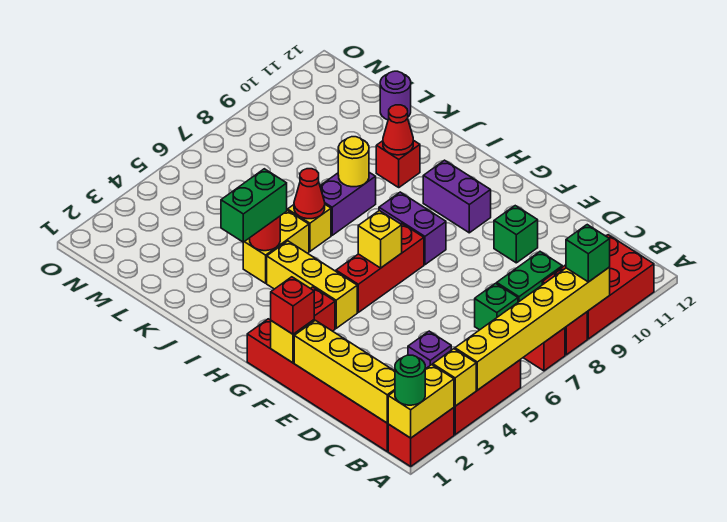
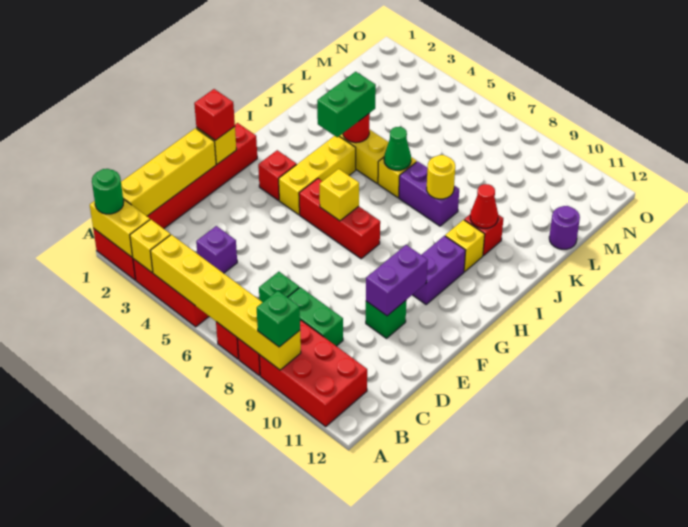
purple 1x2 brick [379,192,446,265] -> purple 1x2 brick moved to [366,245,428,316]
none -> yellow 1x1 brick [445,220,485,272]
green 1x2 brick [221,169,287,242] -> green 1x2 brick turned to [317,72,376,137]
red 1x1 cone [294,169,325,219] -> green 1x1 cone [384,127,411,170]

